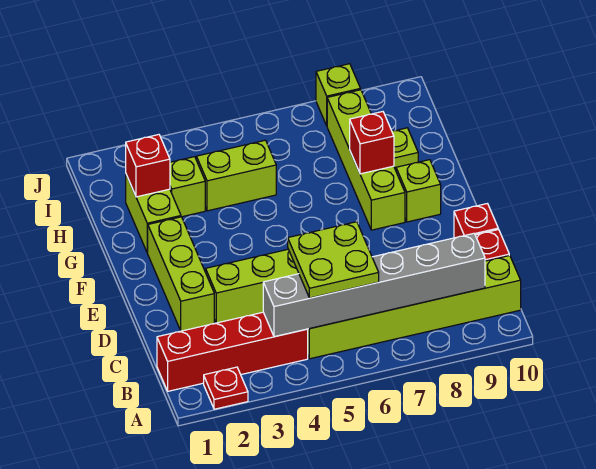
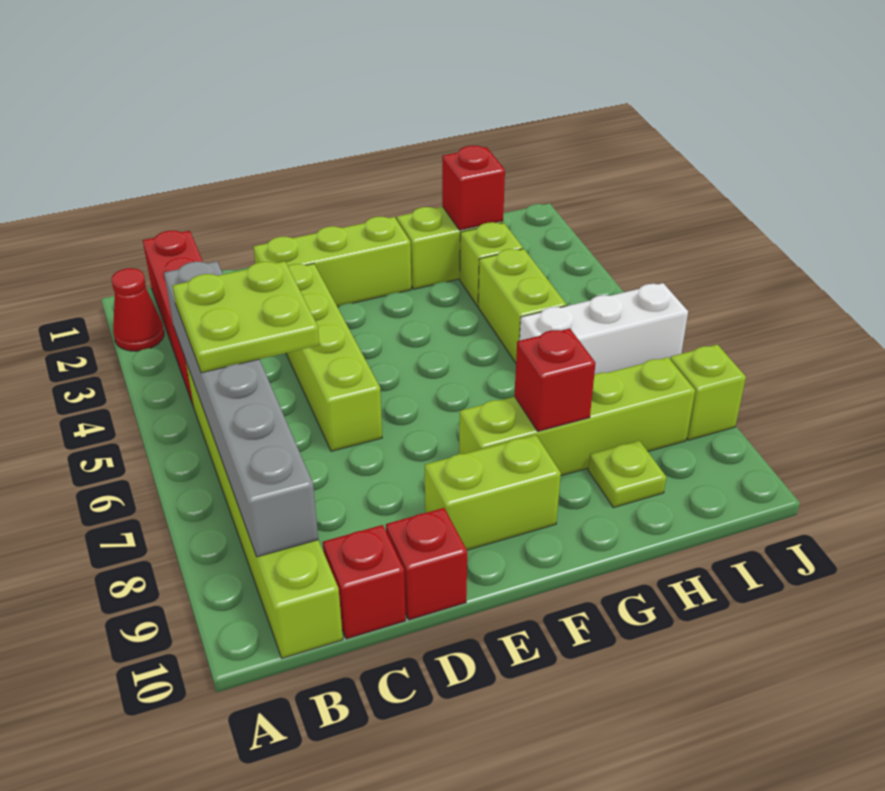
red 1x1 plate [204,367,248,409] -> red 1x1 cone [112,268,164,351]
lime 1x1 brick [396,160,441,222] -> lime 1x2 brick [425,435,561,550]
none -> white 1x3 brick [520,283,688,375]

